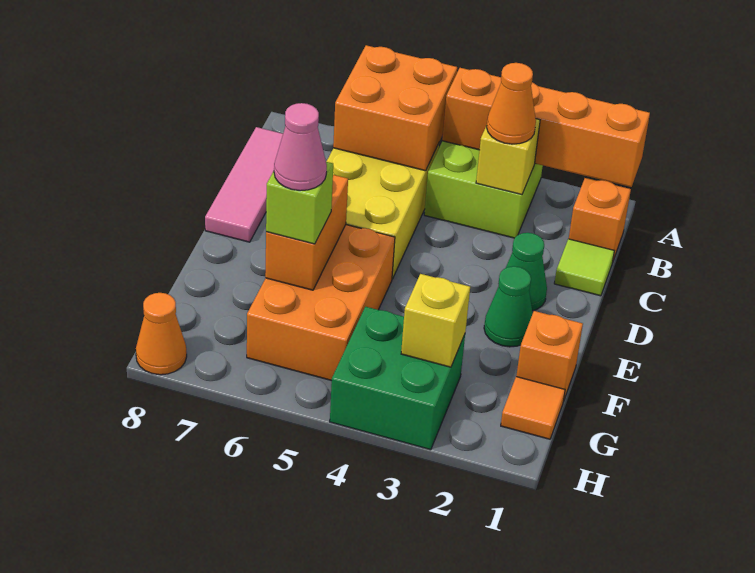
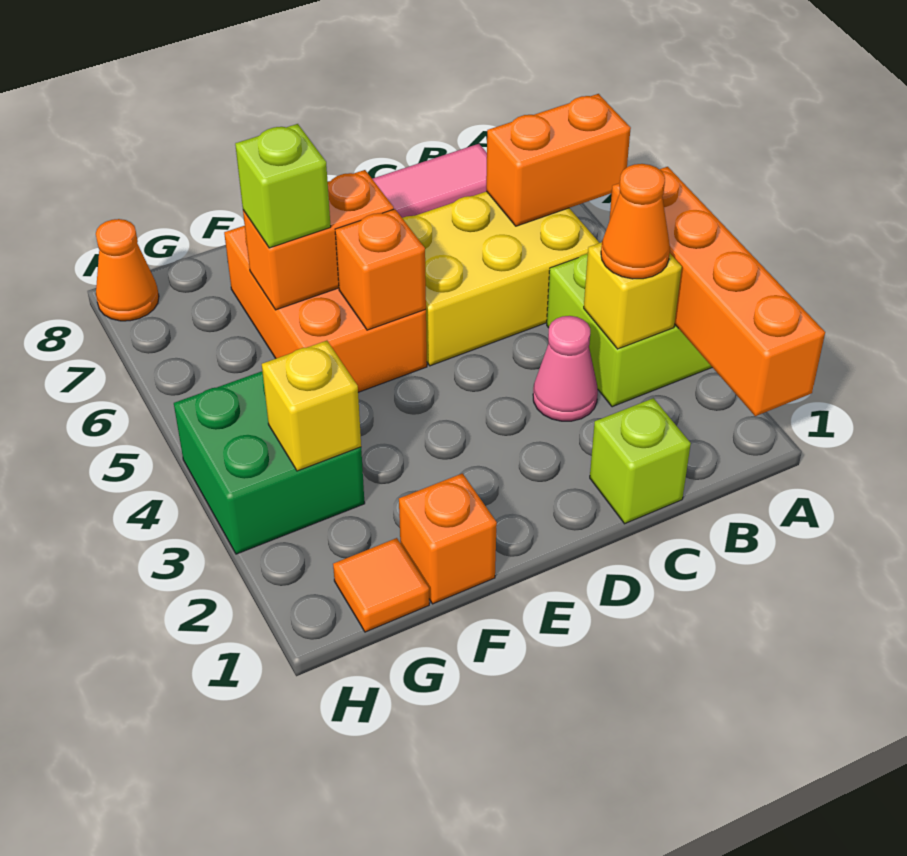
orange 2x2 brick [333,45,457,171] -> orange 1x2 brick [486,94,631,226]
orange 1x1 brick [569,178,631,263] -> orange 1x1 brick moved to [335,209,426,330]
lime 1x1 tile [554,239,614,296] -> lime 1x1 brick [590,398,691,524]
green 1x1 cone [506,233,547,311] -> none
green 1x1 cone [484,266,533,347] -> none
orange 2x3 brick [247,225,395,381] -> orange 2x3 brick turned to [224,226,427,392]
pink 1x1 cone [274,103,327,191] -> pink 1x1 cone moved to [533,316,598,421]

